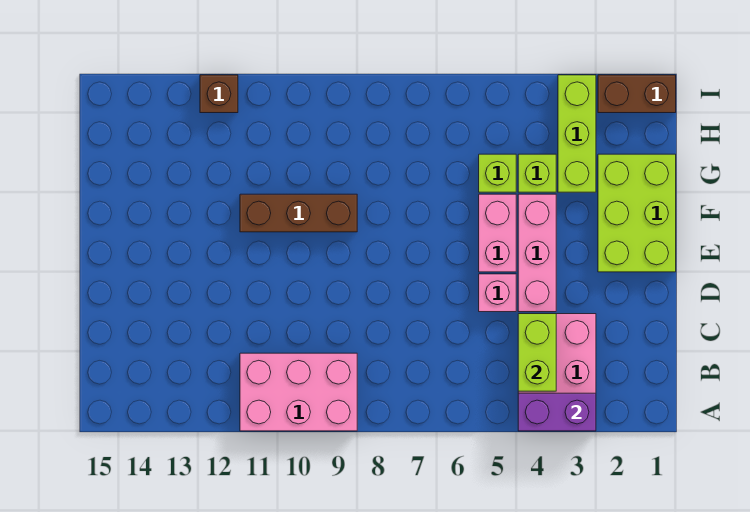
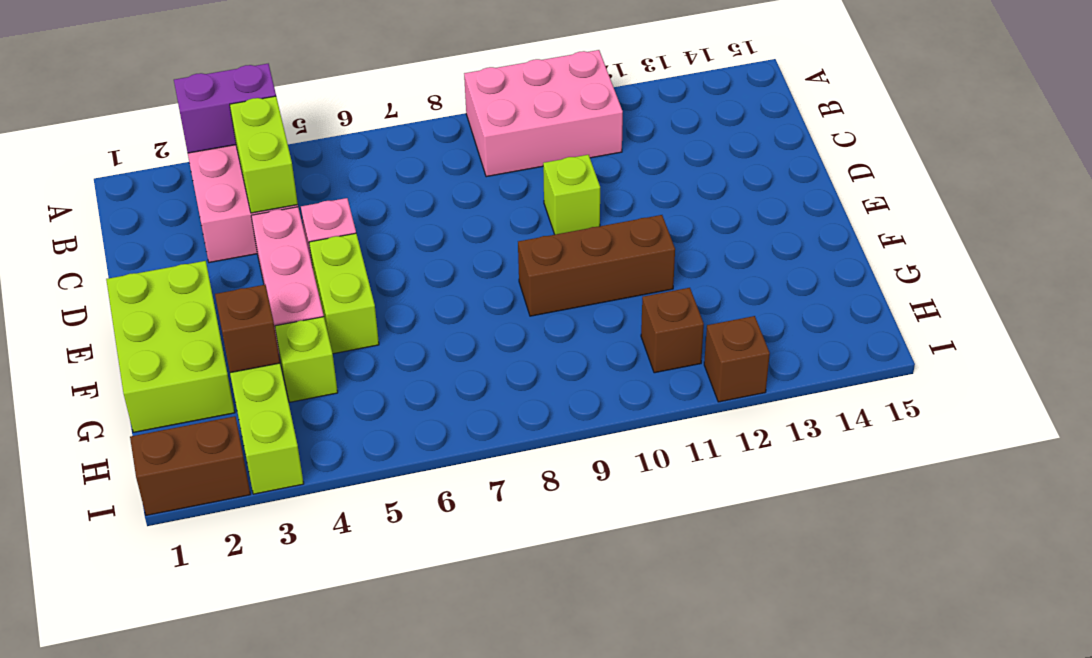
pink 1x2 brick [479,194,516,272] -> lime 1x2 brick [309,233,379,354]
none -> brown 1x1 brick [215,285,280,373]
lime 1x1 brick [479,154,516,192] -> lime 1x1 brick moved to [543,155,600,235]
none -> brown 1x1 brick [641,288,704,373]

